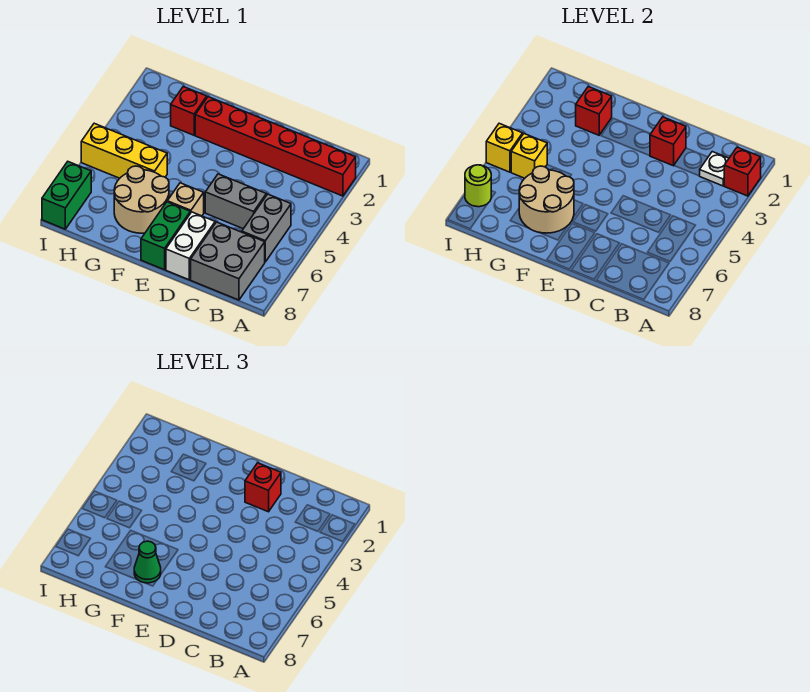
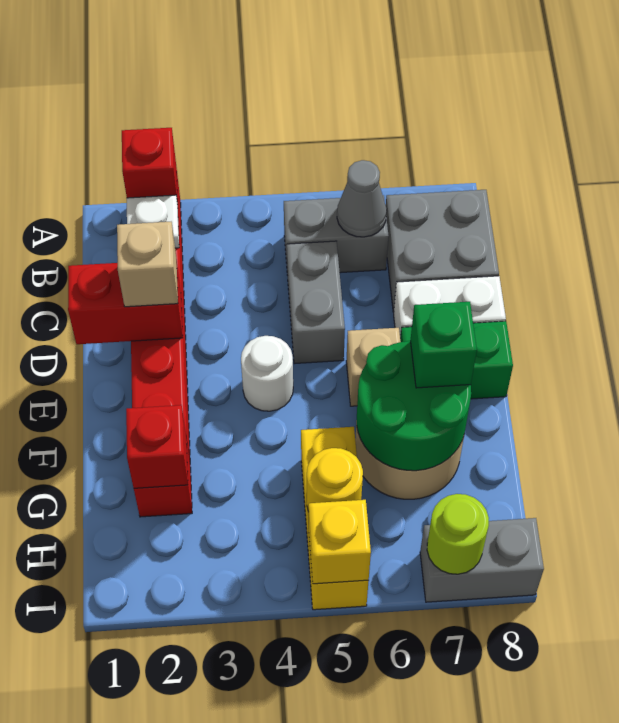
none -> grey 1x1 cone [337,160,387,237]
red 1x1 brick [650,117,686,166] -> red 1x2 brick [68,263,183,344]
red 1x1 brick [245,463,281,512] -> tan 1x1 brick [117,222,178,307]
none -> white 1x1 round brick [241,336,293,411]
tan 2x2 round brick [519,166,574,233] -> green 2x2 round brick [357,341,471,471]
green 1x1 cone [134,541,161,583] -> green 1x1 brick [410,302,477,388]
yellow 1x1 brick [511,134,547,178] -> yellow 1x1 round brick [307,448,363,512]
green 1x2 brick [42,162,91,229] -> grey 1x2 brick [420,518,544,602]

